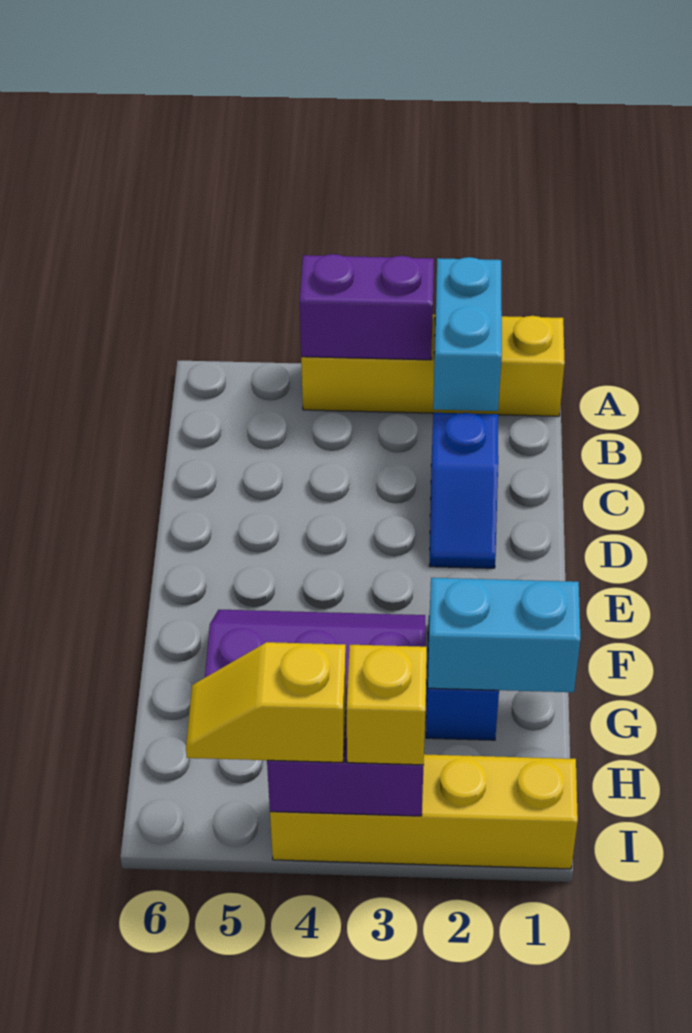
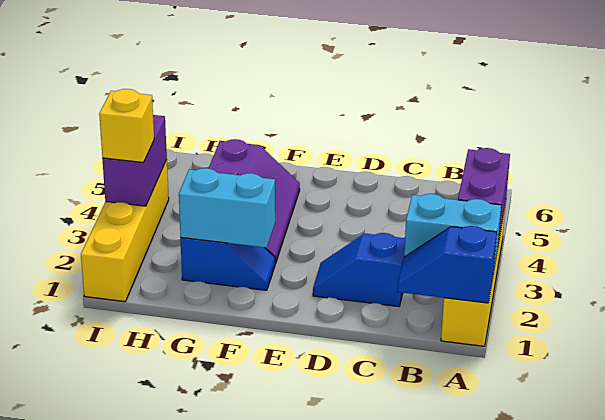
none -> blue 1x2 slope [397,226,497,303]
cyan 1x2 brick [428,578,580,692] -> cyan 1x2 brick turned to [179,168,275,248]
yellow 1x2 slope [186,642,346,762] -> none

